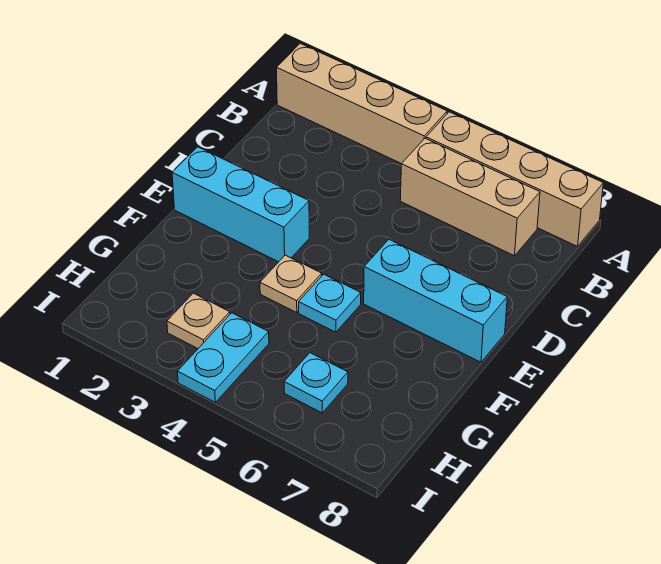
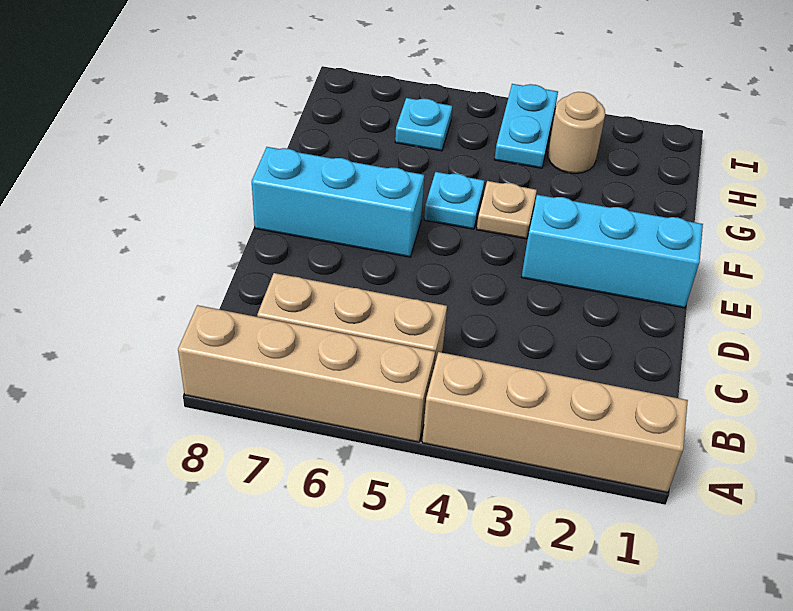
tan 1x1 plate [167,293,230,349] -> tan 1x1 round brick [548,92,605,174]

